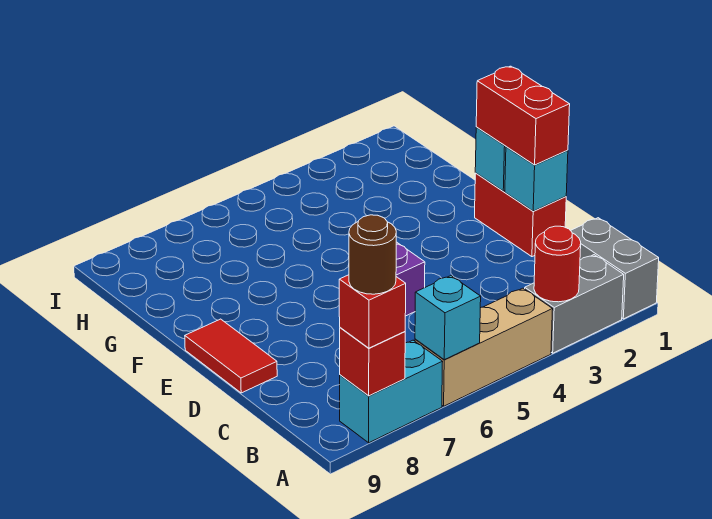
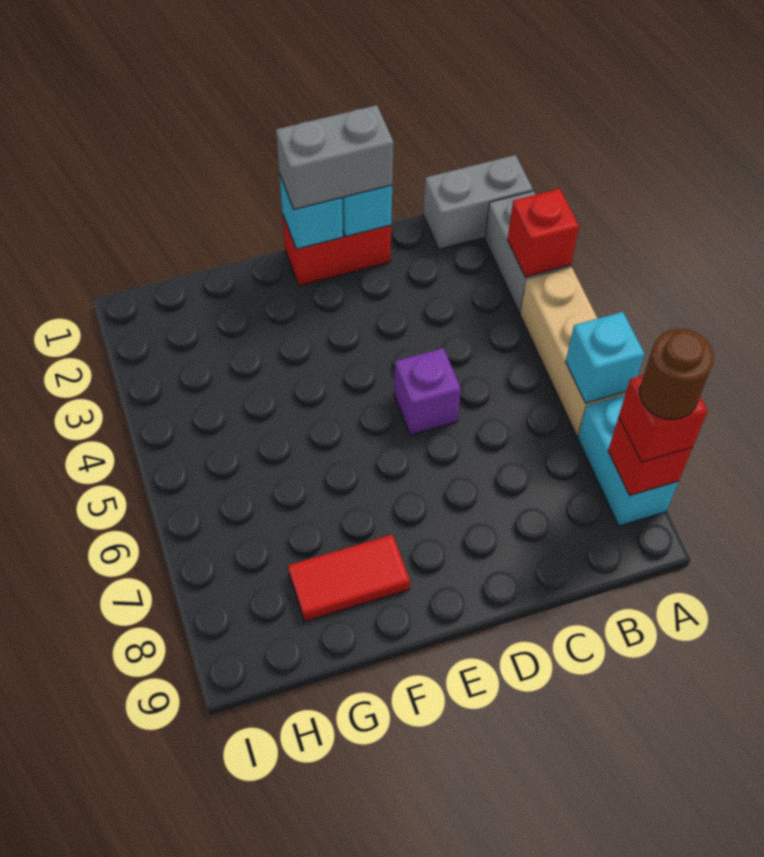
red 1x1 round brick [534,226,581,302] -> red 1x1 brick [508,189,579,277]
red 1x2 brick [476,66,570,165] -> grey 1x2 brick [276,105,394,209]
red 1x2 tile [185,319,277,393] -> red 1x2 tile moved to [288,535,410,622]

